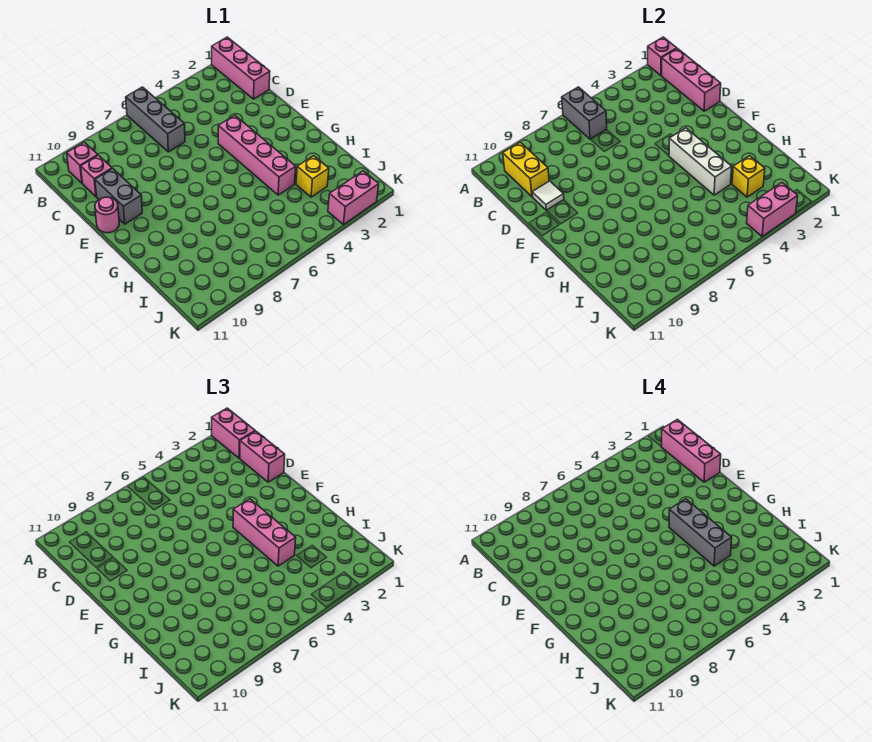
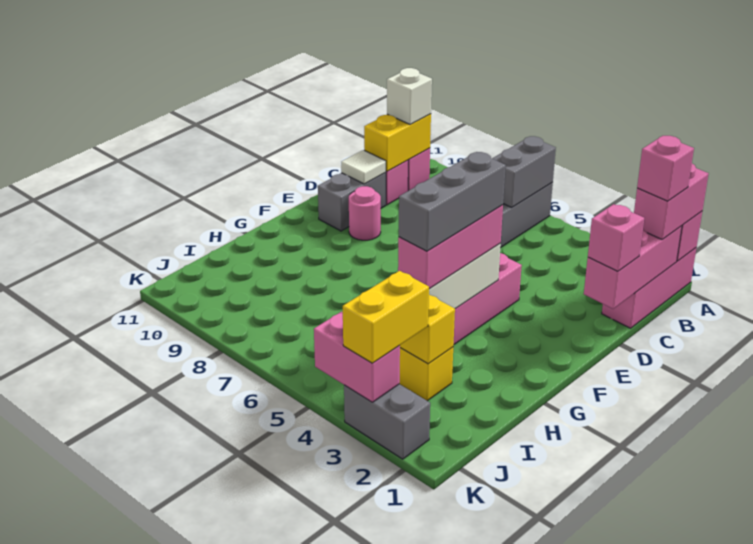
pink 1x3 brick [662,420,721,482] -> pink 1x1 brick [637,136,694,201]
none -> white 1x1 brick [387,68,432,125]
pink 1x2 brick [240,431,285,482] -> pink 1x1 brick [588,204,644,271]
pink 1x1 round brick [95,197,119,233] -> pink 1x1 round brick moved to [349,186,381,240]
none -> yellow 1x2 brick [343,271,429,363]
pink 1x2 brick [328,171,379,225] -> grey 1x2 brick [344,384,430,459]

